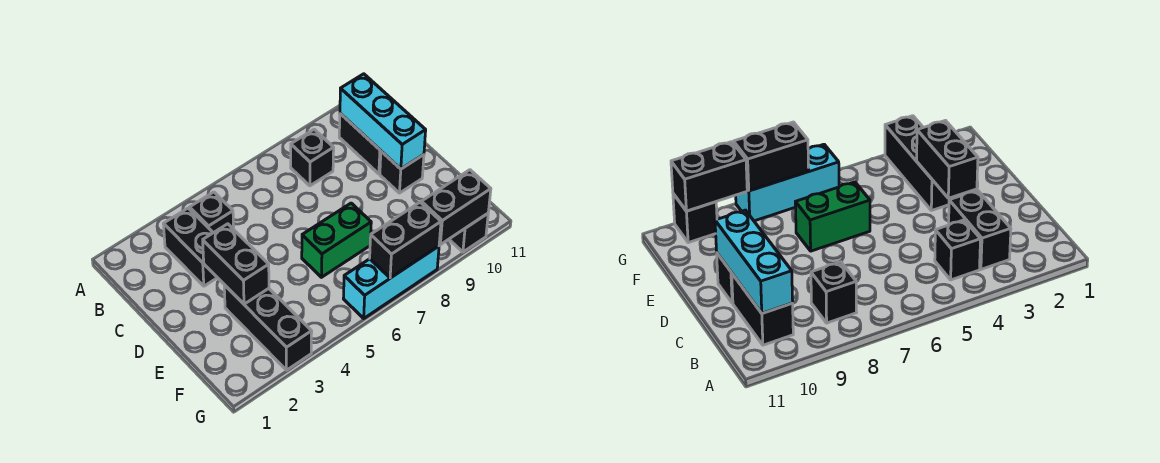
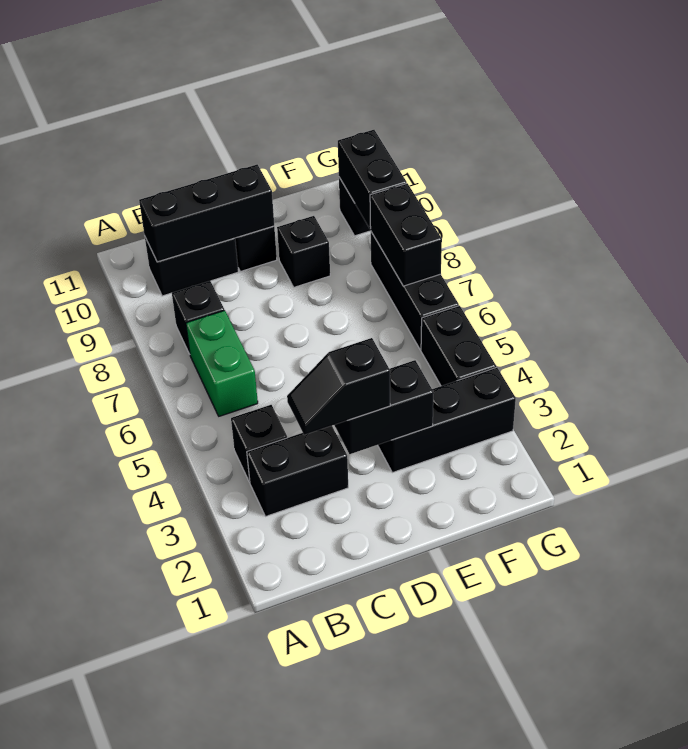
cyan 1x3 brick [340,74,426,169] -> black 1x3 brick [139,164,274,262]
none -> black 1x2 slope [287,338,390,435]
green 1x2 brick [302,203,371,277] -> green 1x2 brick moved to [186,310,258,416]
none -> black 1x1 brick [277,216,330,287]
none -> black 1x2 brick [421,306,496,386]
cyan 1x3 brick [343,246,439,318] -> black 1x3 brick [371,232,459,350]

